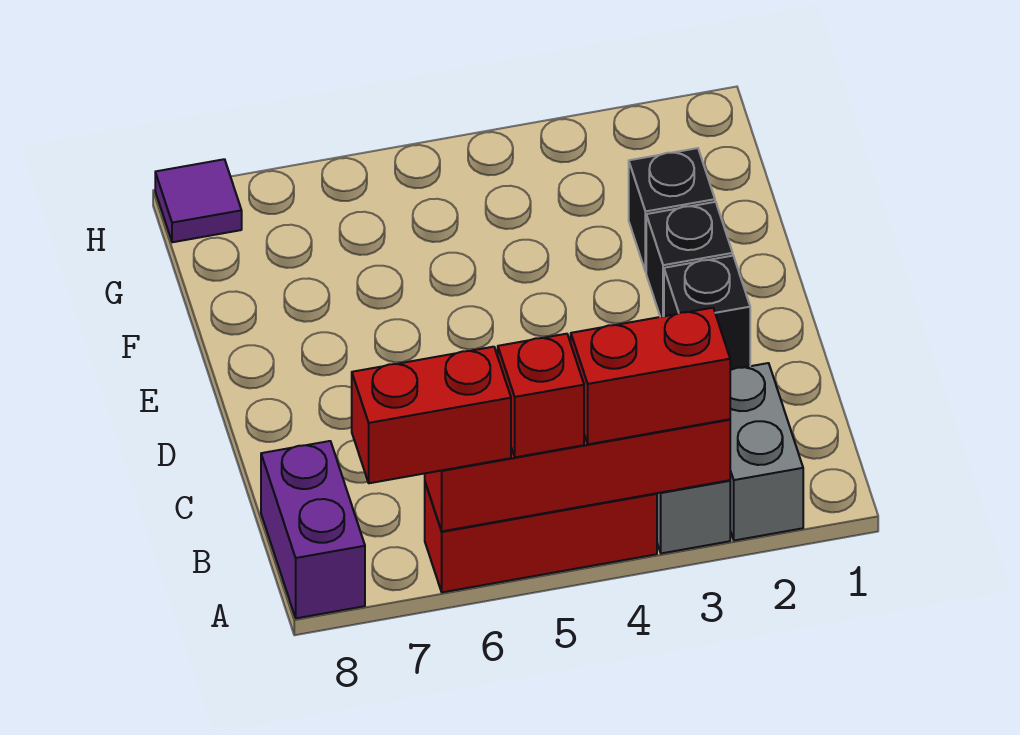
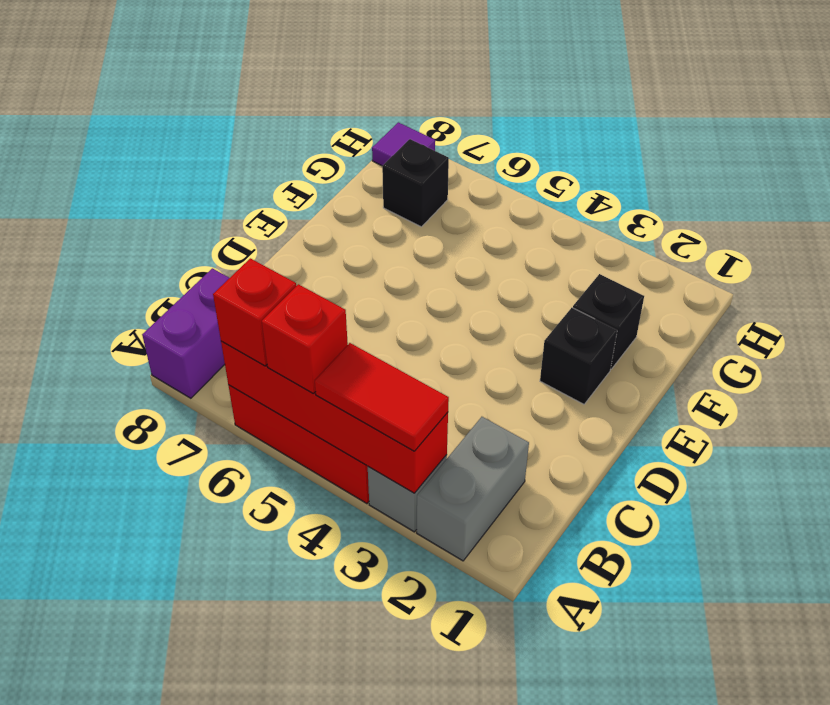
red 1x2 brick [571,308,730,444] -> red 1x2 tile [315,343,449,451]
red 1x2 brick [352,347,511,483] -> red 1x1 brick [213,258,296,366]
black 1x1 brick [664,256,750,370] -> black 1x1 brick moved to [382,139,449,227]

